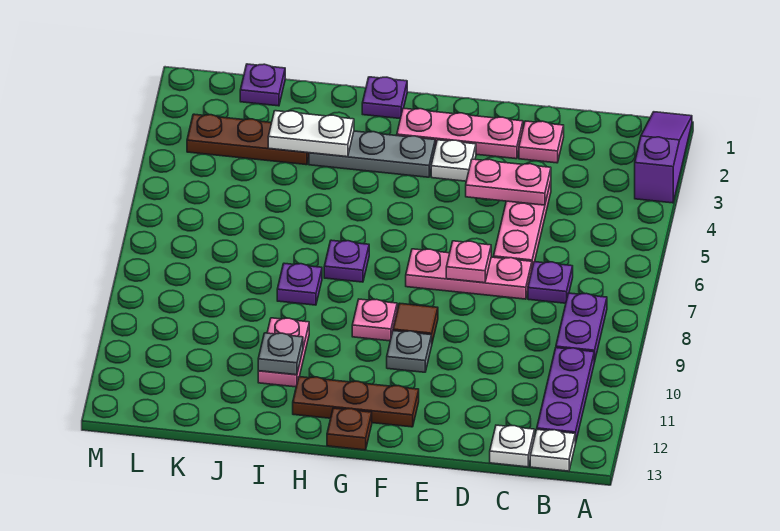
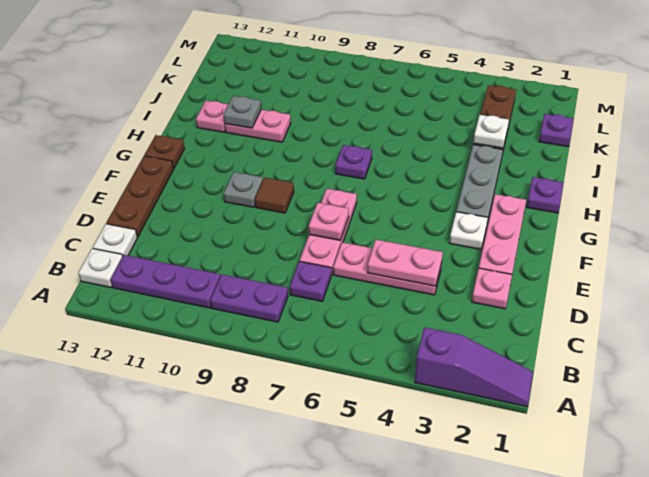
pink 1x2 plate [466,159,551,205] -> pink 1x2 plate turned to [367,240,443,286]
brown 1x3 plate [293,377,419,427] -> brown 1x3 plate moved to [107,156,174,237]
pink 1x1 plate [352,299,397,341] -> pink 1x1 plate moved to [196,101,228,132]
white 1x2 plate [268,111,354,157] -> white 1x1 plate [473,115,509,148]
purple 1x1 plate [277,263,322,305] -> none

